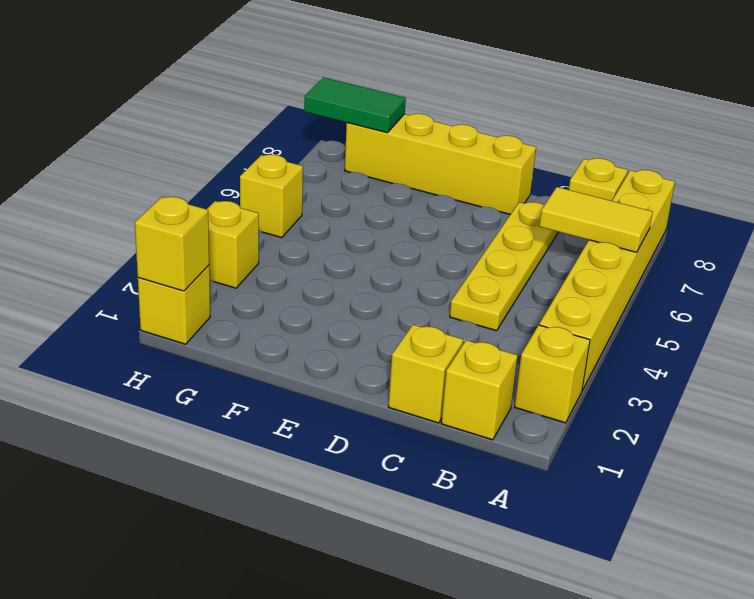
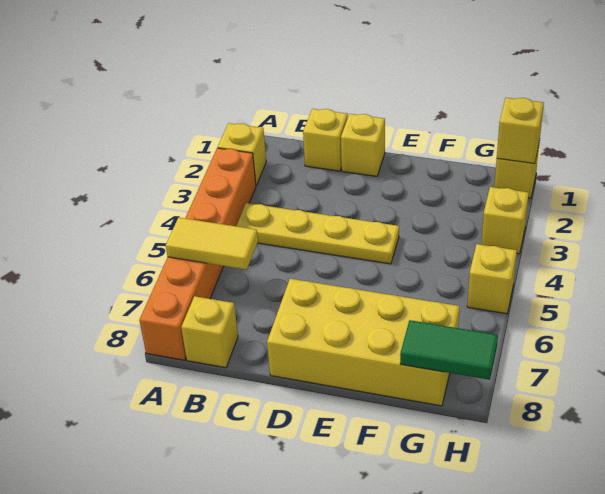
yellow 1x6 brick [539,170,675,390] -> orange 1x6 brick [139,148,256,360]
yellow 1x1 brick [441,340,518,440] -> yellow 1x1 brick moved to [341,114,385,176]
yellow 1x4 plate [450,202,558,331] -> yellow 1x4 plate turned to [236,203,399,264]
yellow 1x4 brick [345,114,536,215] -> yellow 2x4 brick [267,279,459,406]

